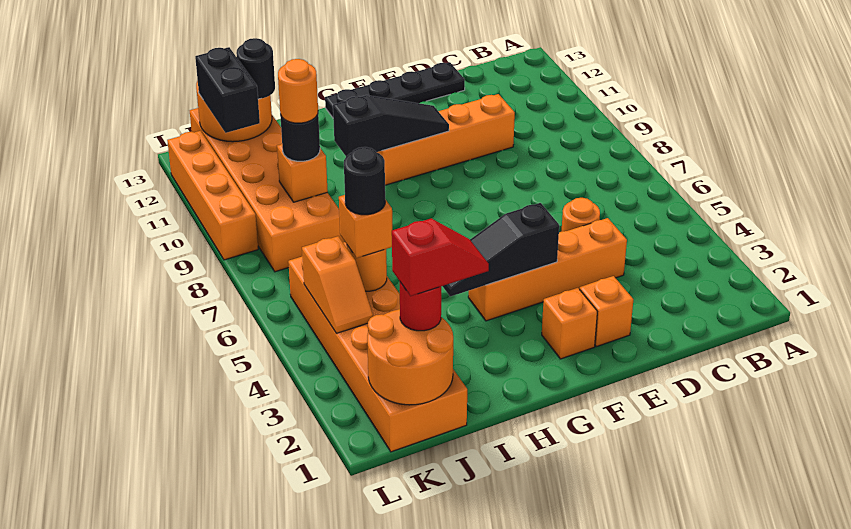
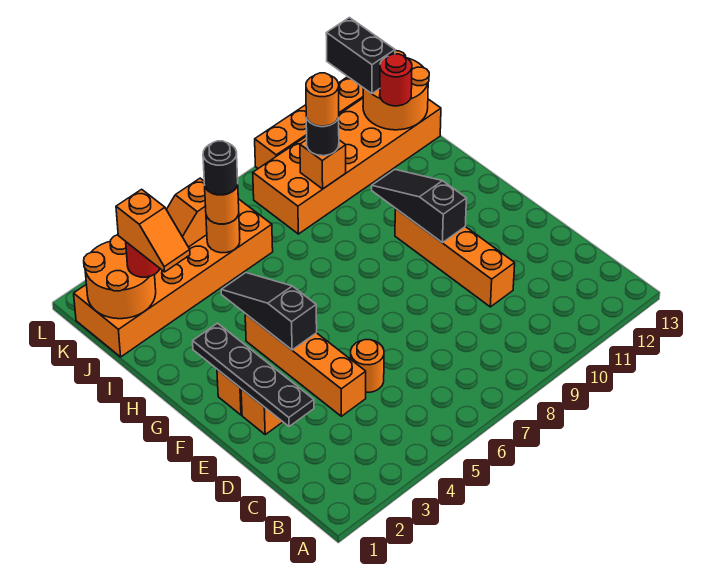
black 1x4 plate [325,62,465,117] -> black 1x4 plate moved to [193,323,314,426]
black 1x3 slope [333,95,449,156] -> black 1x3 slope turned to [372,170,466,243]
red 1x2 slope [392,218,489,296] -> orange 1x2 slope [116,189,190,272]
orange 1x1 brick [339,195,392,258] -> orange 1x1 round brick [205,185,239,224]
black 1x1 round brick [236,38,275,99] -> red 1x1 round brick [380,54,412,106]
black 1x2 brick [195,47,260,133] -> black 1x2 brick turned to [326,18,395,94]

